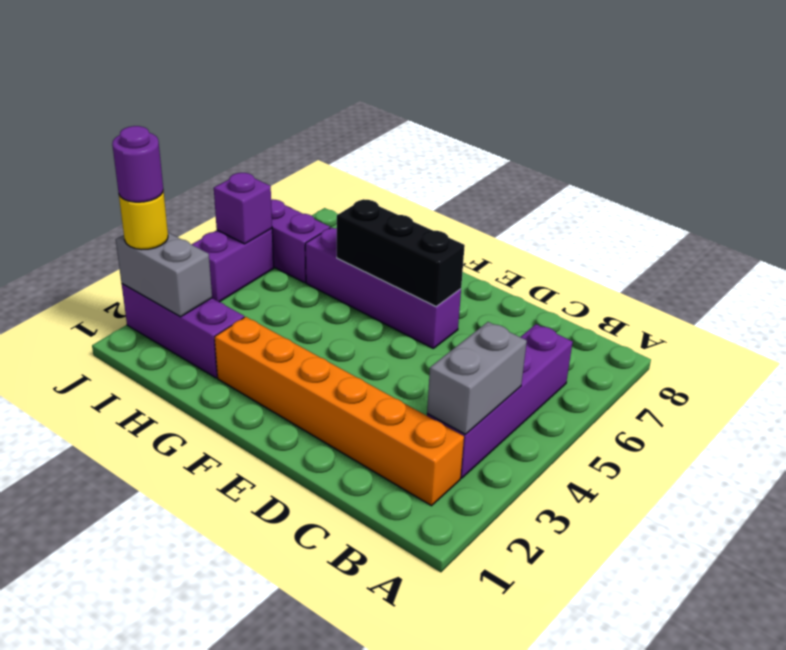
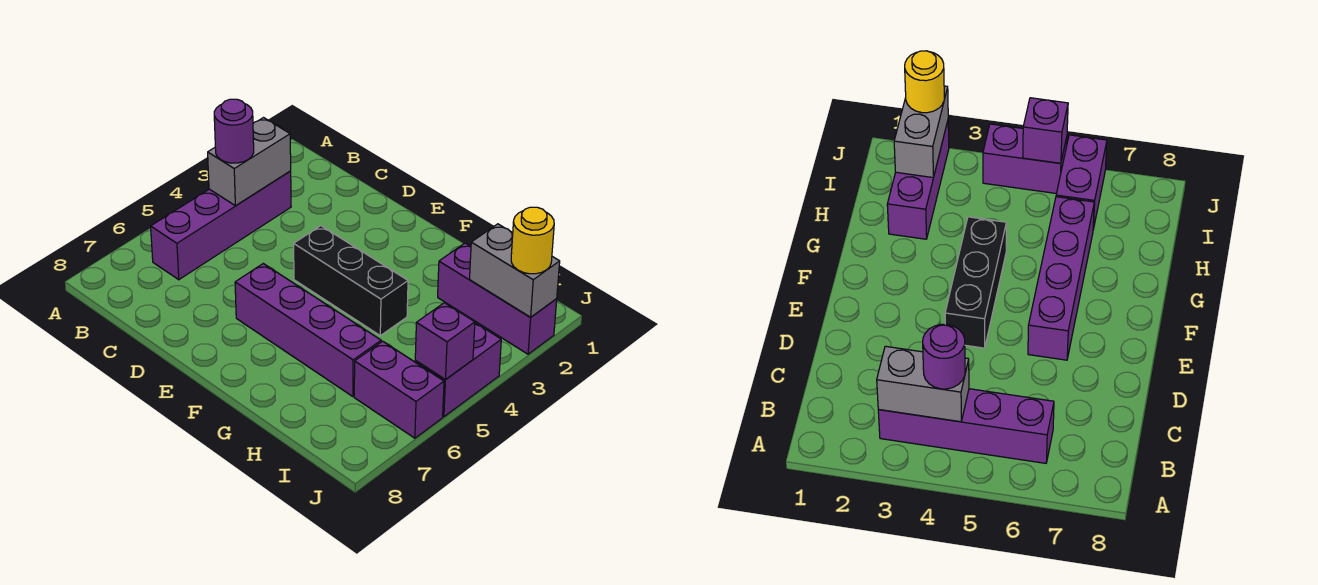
orange 1x6 brick [215,317,464,506] -> none
black 1x3 brick [337,199,465,307] -> black 1x3 brick moved to [294,226,408,336]
purple 1x1 round brick [112,126,163,202] -> purple 1x1 round brick moved to [214,99,254,163]

